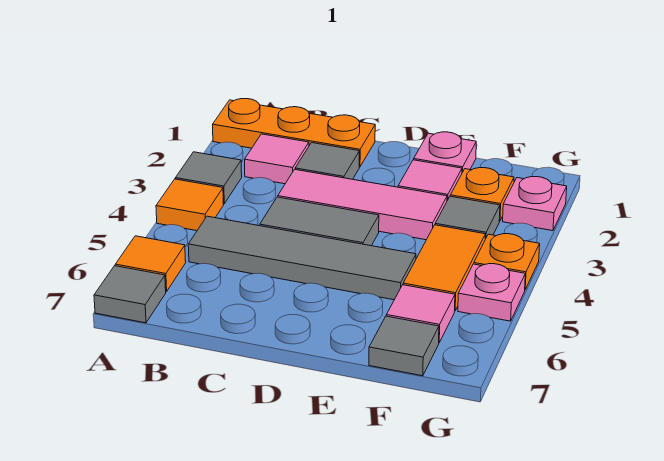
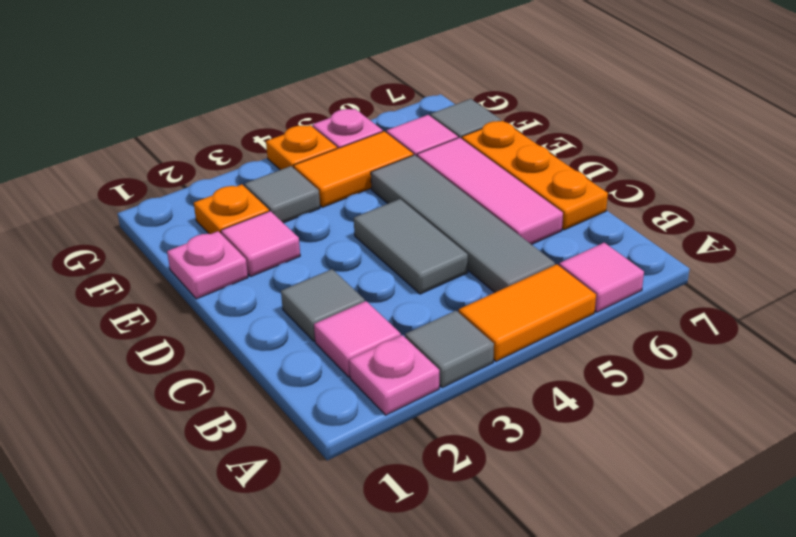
orange 1x3 plate [213,99,375,167] -> orange 1x3 plate moved to [462,121,608,230]
orange 1x1 tile [156,179,223,231] -> orange 1x2 tile [459,264,596,361]
orange 1x1 tile [115,236,186,292] -> pink 1x1 tile [559,243,644,312]
grey 1x1 tile [94,266,166,323] -> none
pink 1x3 tile [278,169,447,240] -> pink 1x3 tile moved to [417,138,563,245]
pink 1x1 plate [503,177,567,231] -> pink 1x1 plate moved to [349,335,439,415]

